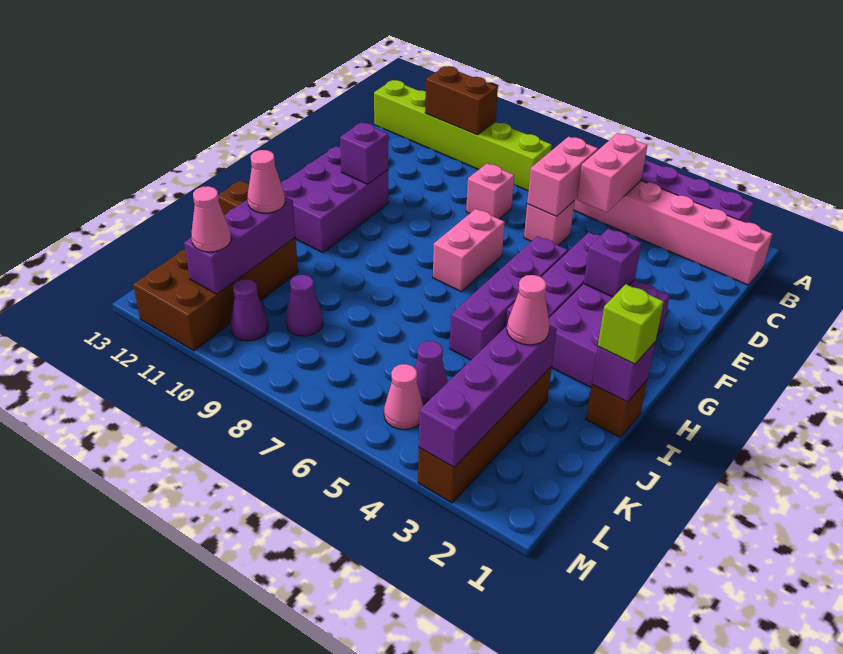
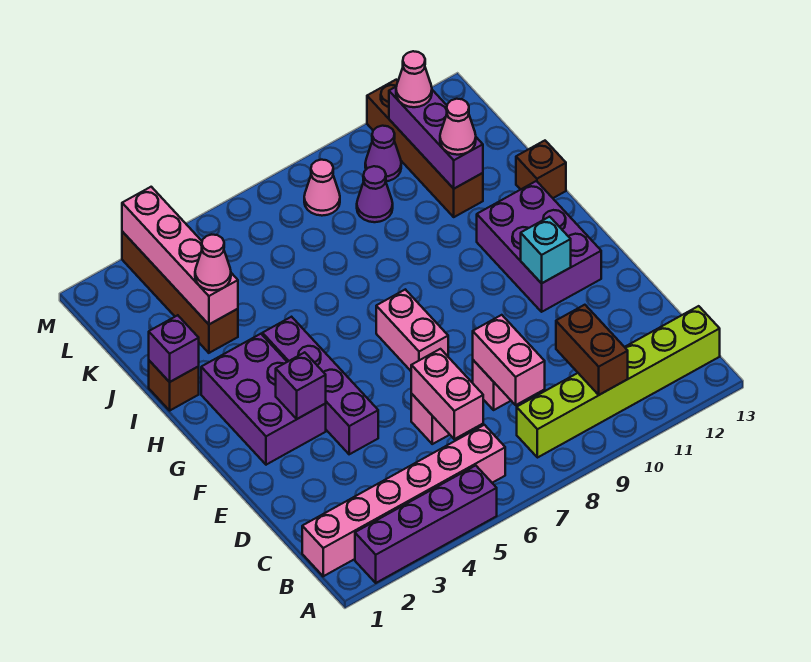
pink 1x2 brick [577,133,647,213] -> pink 1x2 brick moved to [473,315,545,405]
brown 1x2 brick [425,66,498,135] -> brown 1x2 brick turned to [556,305,628,395]
purple 1x4 brick [450,236,568,360] -> none
purple 1x1 brick [340,122,388,184] -> cyan 1x1 brick [521,217,571,283]
lime 1x1 brick [598,284,664,364] -> none
purple 1x4 brick [419,325,557,467] -> pink 1x4 brick [122,187,238,324]
brown 2x4 brick [133,238,298,351] -> brown 1x4 brick [367,80,483,217]
purple 1x1 cone [415,341,448,405] -> none
pink 1x1 cone [384,364,423,430] -> pink 1x1 cone moved to [304,160,340,216]

